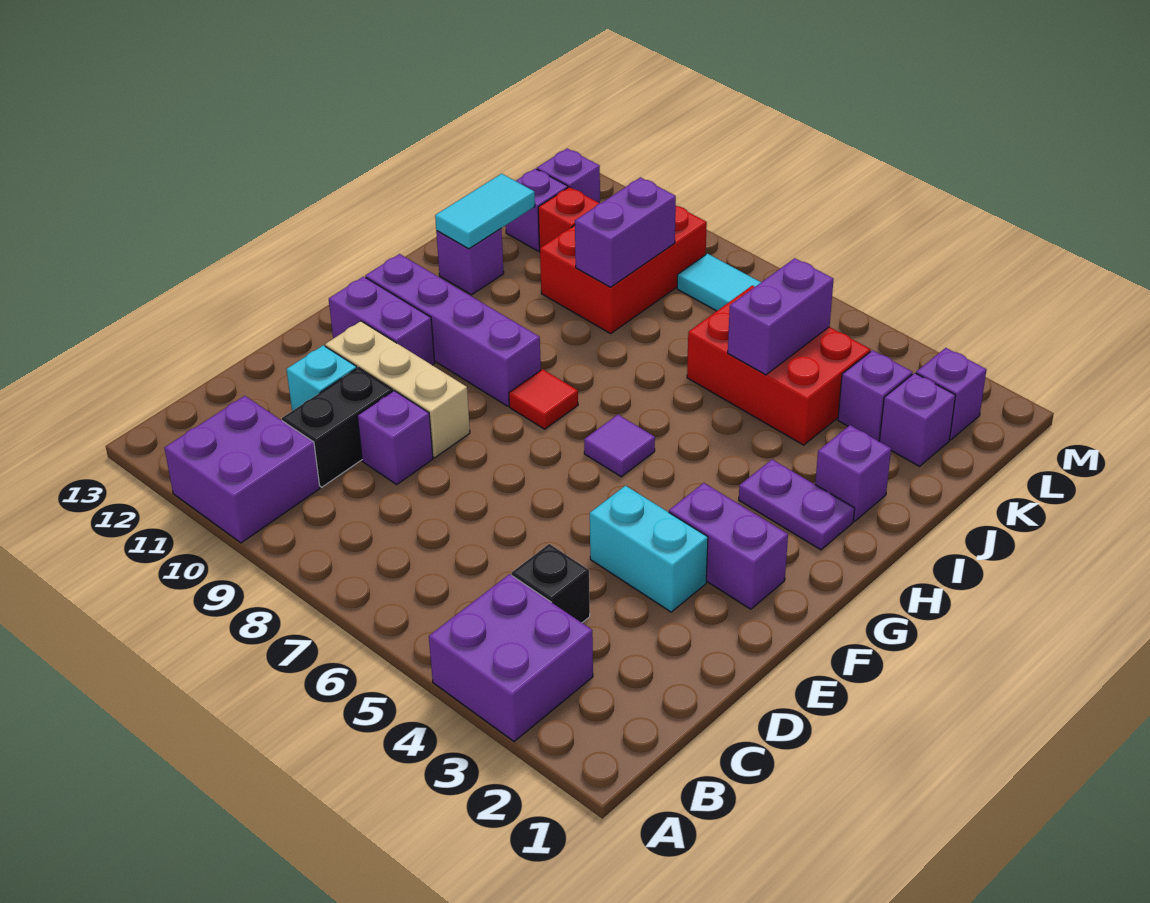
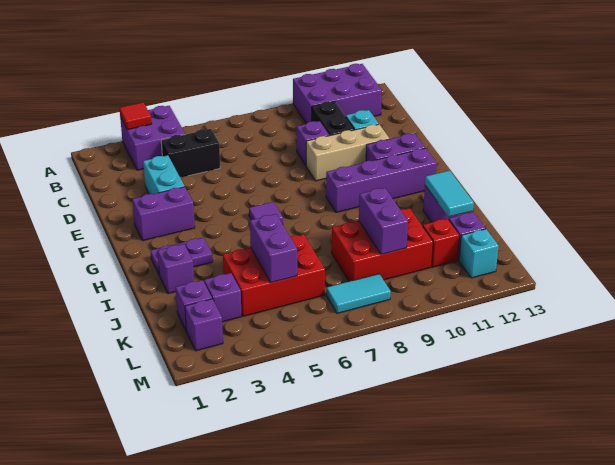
purple 2x2 brick [165,396,320,543] -> purple 2x3 brick [293,64,382,123]
black 1x1 brick [511,544,590,623] -> black 1x2 brick [161,129,220,178]
cyan 1x2 brick [590,486,708,612] -> cyan 1x2 brick turned to [143,155,185,194]
red 1x1 tile [509,369,578,429] -> red 1x1 tile moved to [120,102,152,130]
red 2x3 brick [540,206,707,334] -> red 2x3 brick turned to [332,208,433,281]
purple 1x1 brick [537,148,600,203] -> cyan 1x1 brick [459,229,499,278]

